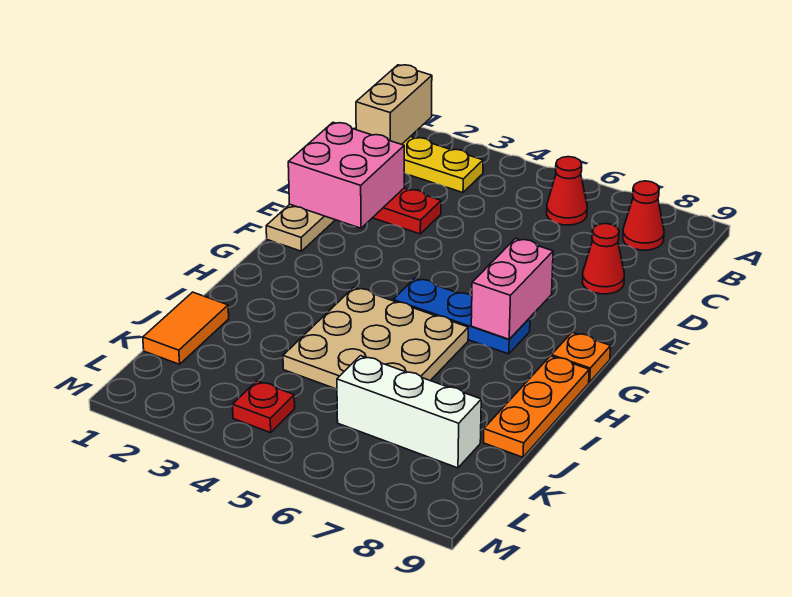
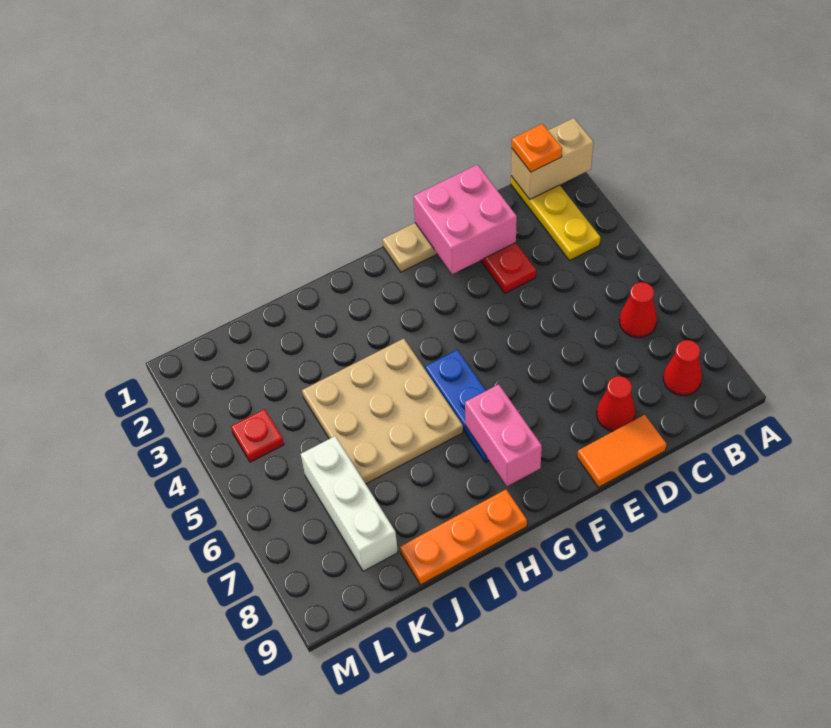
pink 1x2 brick [471,238,553,339] -> pink 1x2 brick turned to [465,384,542,486]
orange 1x1 plate [551,332,611,382] -> orange 1x1 plate moved to [512,124,562,172]
orange 1x2 tile [143,292,229,364] -> orange 1x2 tile moved to [577,415,667,487]

